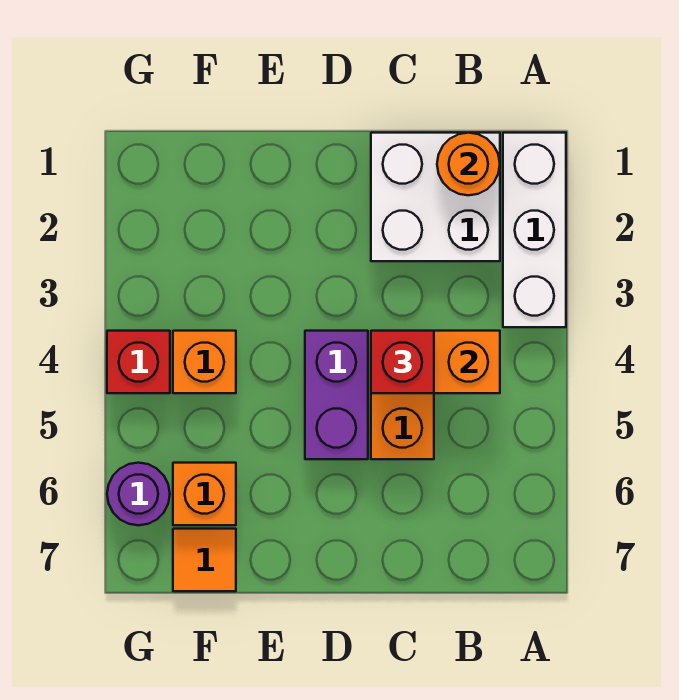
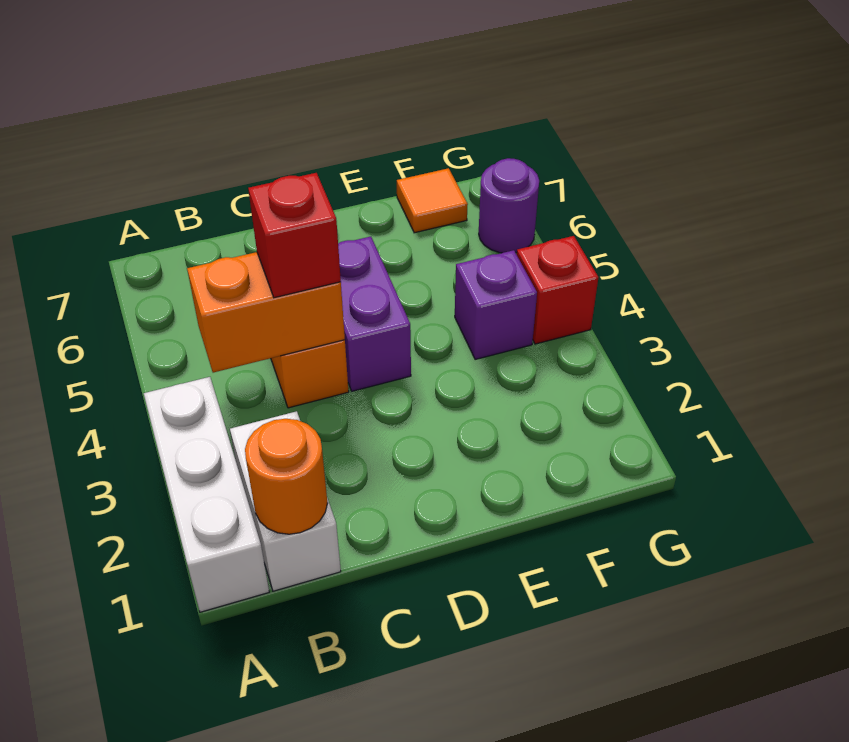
white 2x2 brick [371,133,500,261] -> white 1x2 brick [230,411,341,591]
orange 1x1 brick [173,331,236,393] -> purple 1x1 brick [455,250,537,360]
orange 1x1 brick [173,463,236,525] -> none

